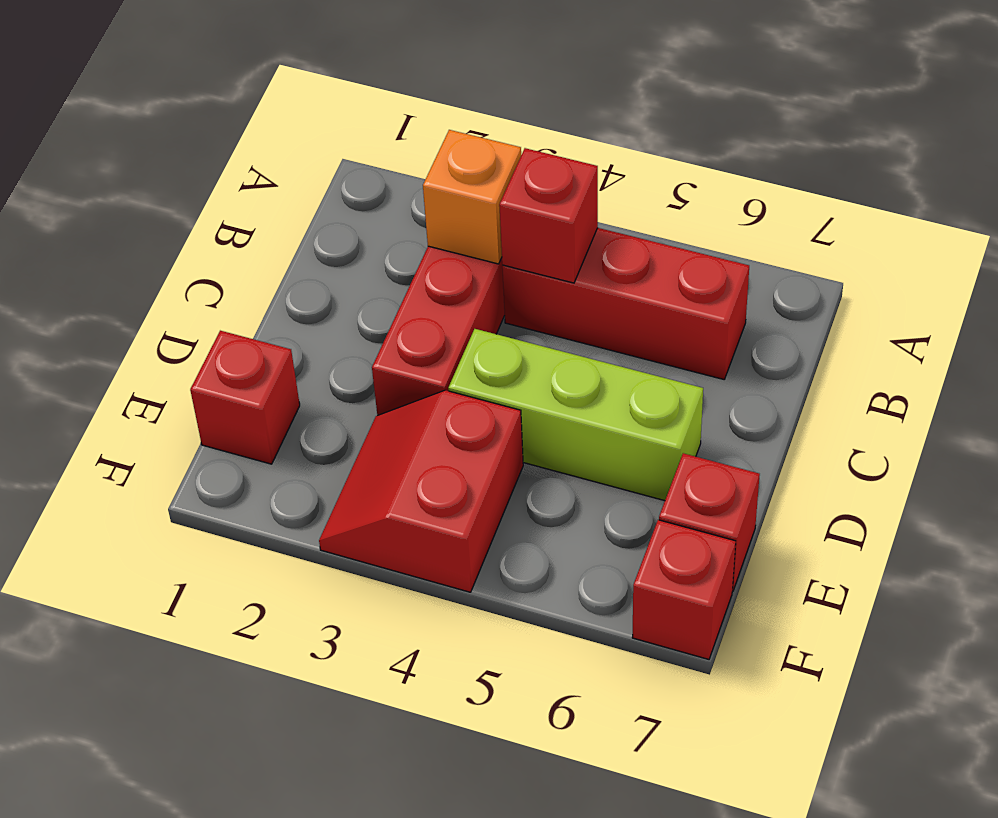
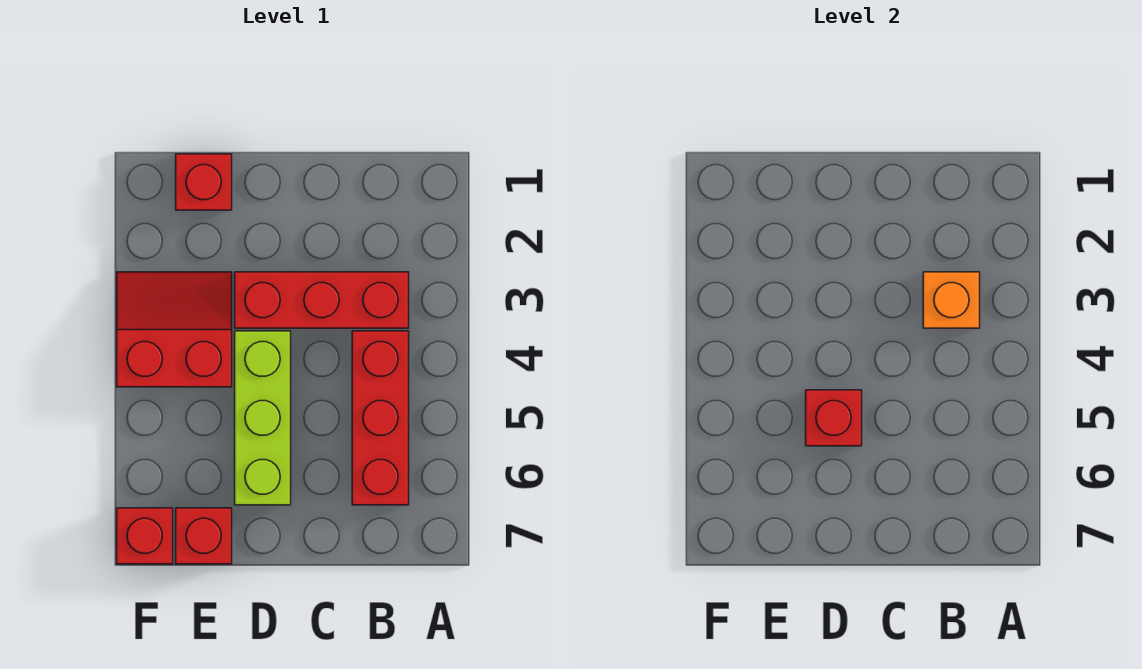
red 1x1 brick [499,148,598,283] -> red 1x1 brick moved to [806,390,862,446]

